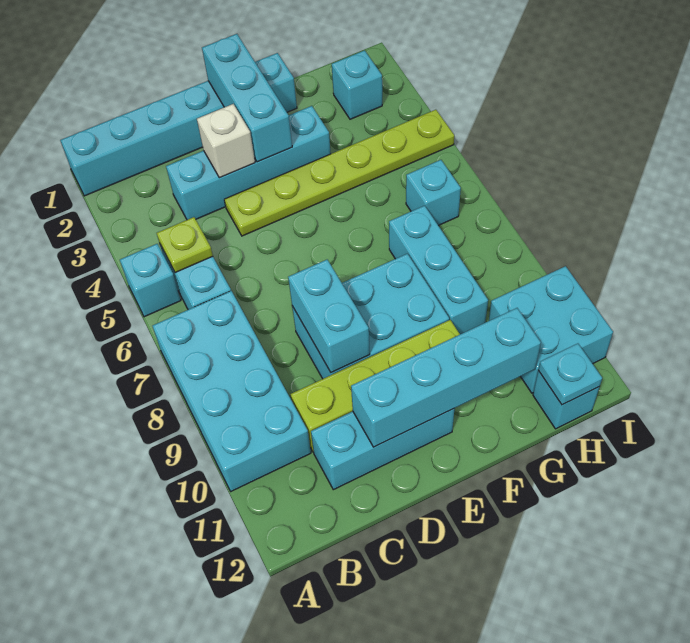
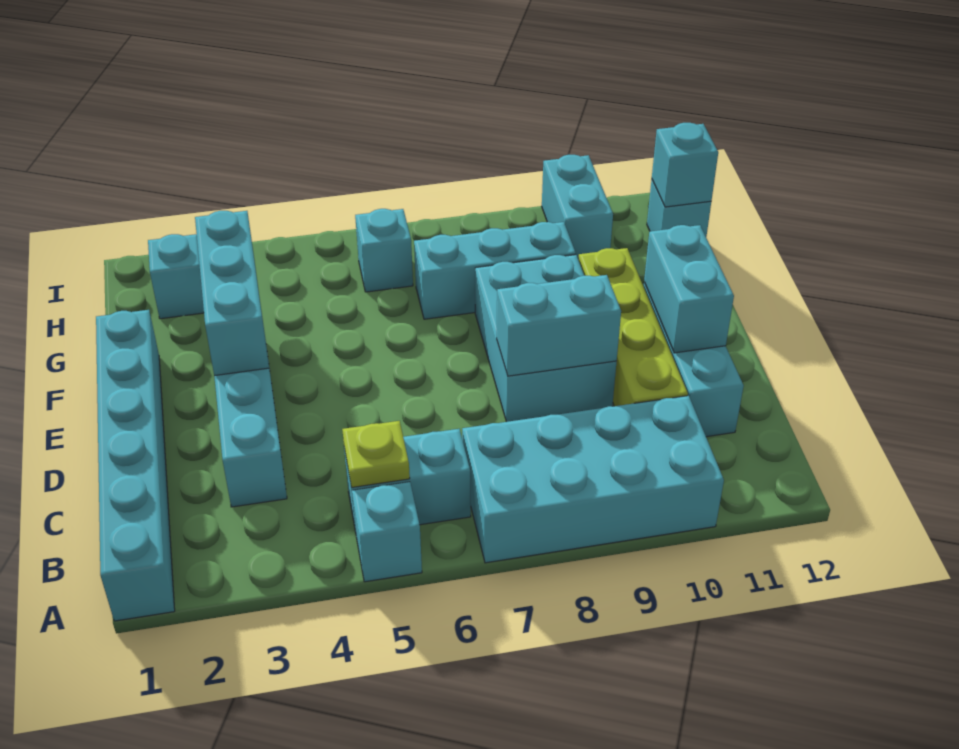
white 1x1 brick [197,104,255,178] -> none
lime 1x6 plate [224,110,454,236] -> none
cyan 1x4 brick [351,308,541,447] -> cyan 1x2 brick [644,225,734,353]
cyan 1x3 brick [202,34,292,162] -> cyan 1x3 brick turned to [195,211,269,376]
cyan 2x2 brick [489,266,613,393] -> cyan 1x2 brick [542,155,613,259]
cyan 1x1 plate [538,344,602,405] -> cyan 1x1 brick [652,123,718,207]

